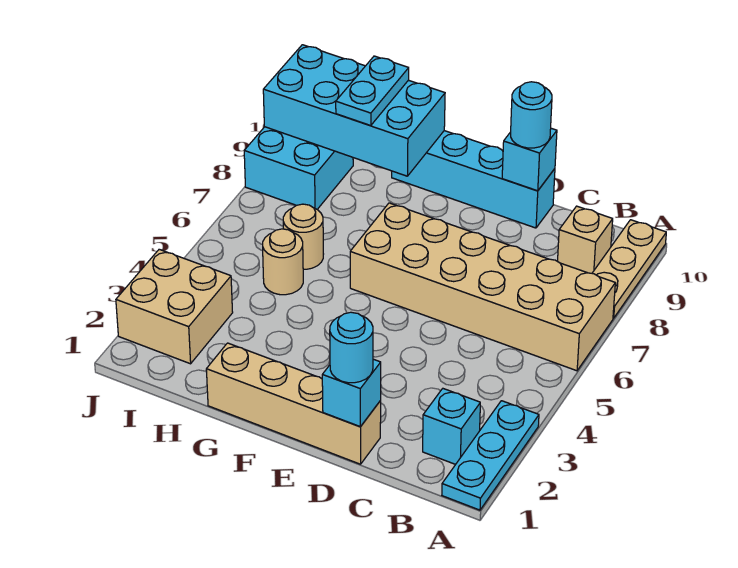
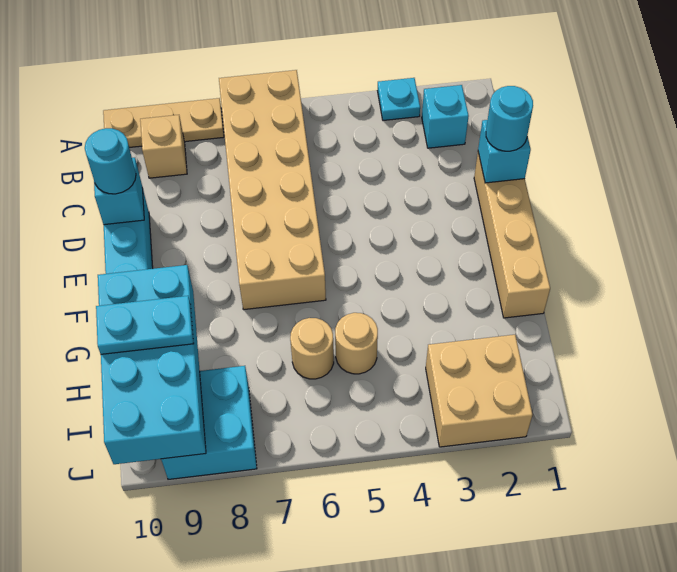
cyan 1x3 plate [442,401,539,510] -> cyan 1x1 plate [377,78,420,120]

